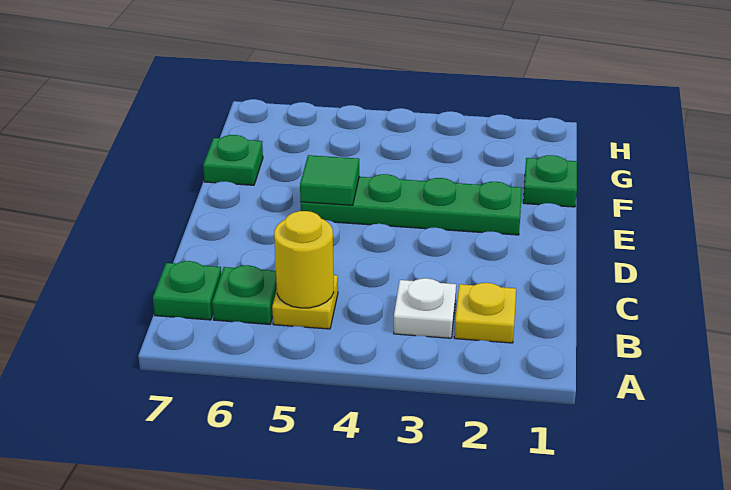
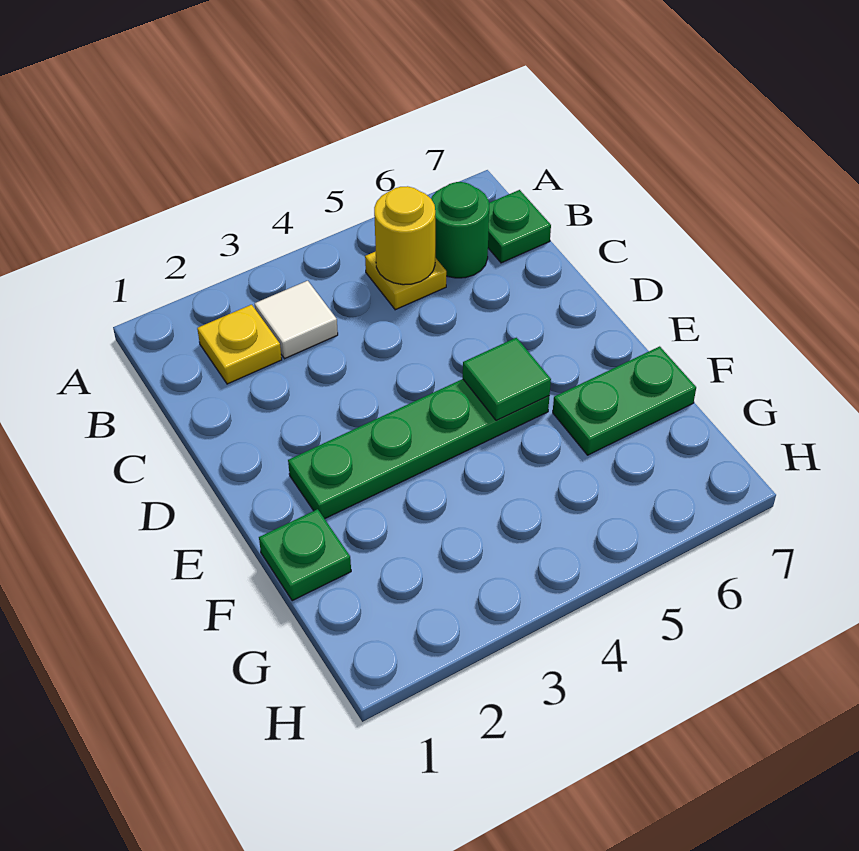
white 1x1 plate [394,278,456,338] -> white 1x1 tile [255,281,338,359]
green 1x1 plate [212,265,277,324] -> green 1x1 round brick [431,182,489,278]
green 1x1 plate [203,135,263,185] -> green 1x2 plate [553,346,696,455]

